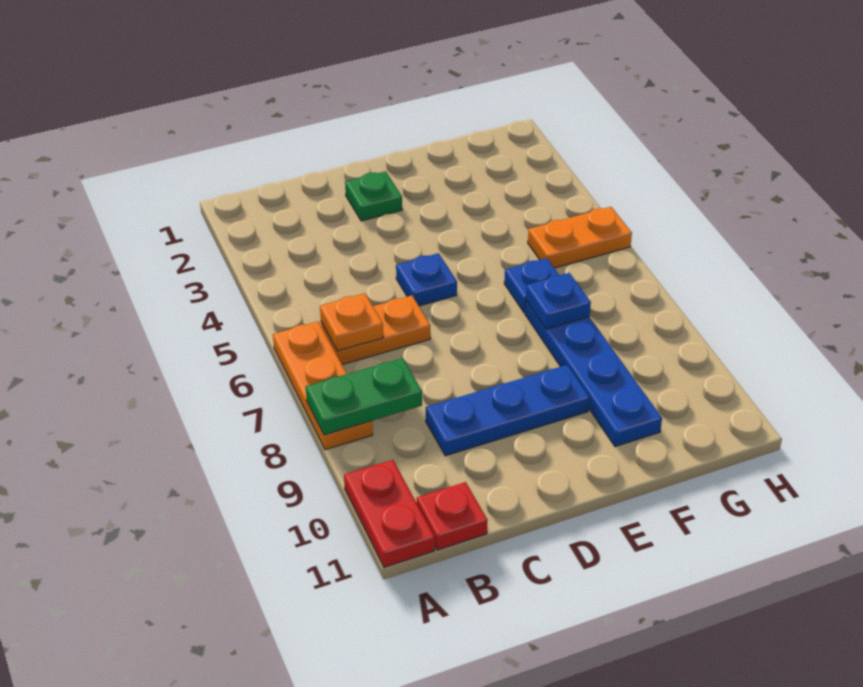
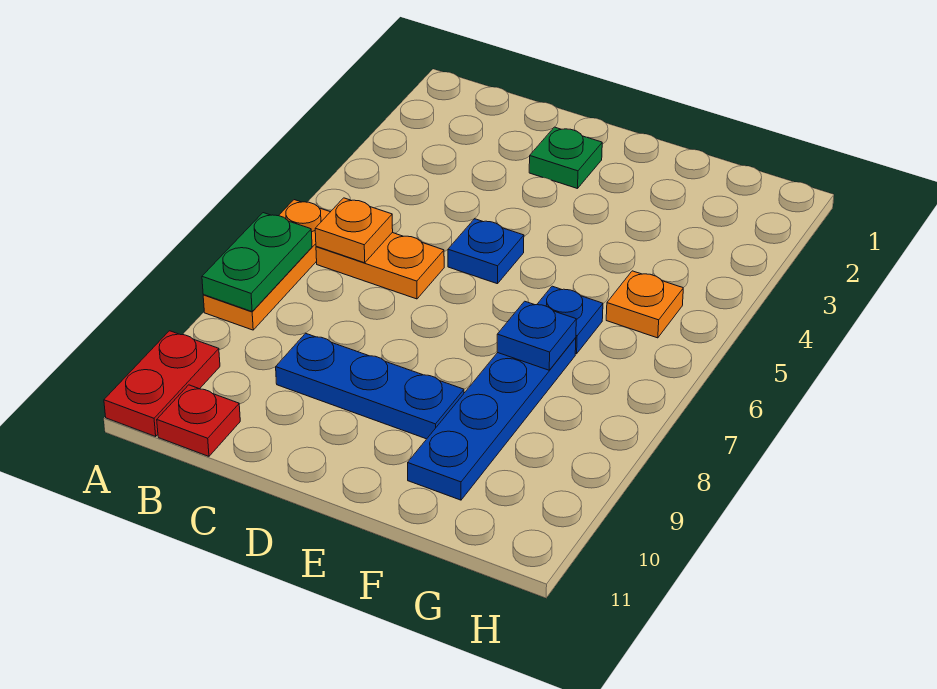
green 1x2 plate [306,358,422,435] -> green 1x2 plate turned to [202,213,312,311]
orange 1x2 plate [528,207,632,268] -> orange 1x1 plate [606,271,683,338]

